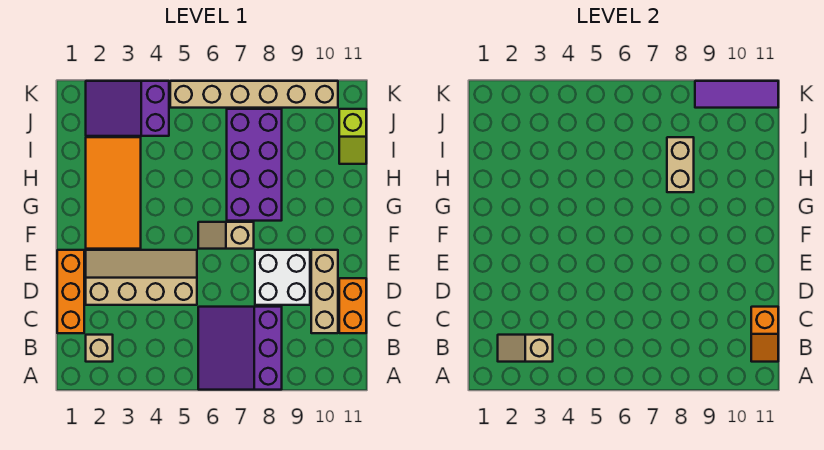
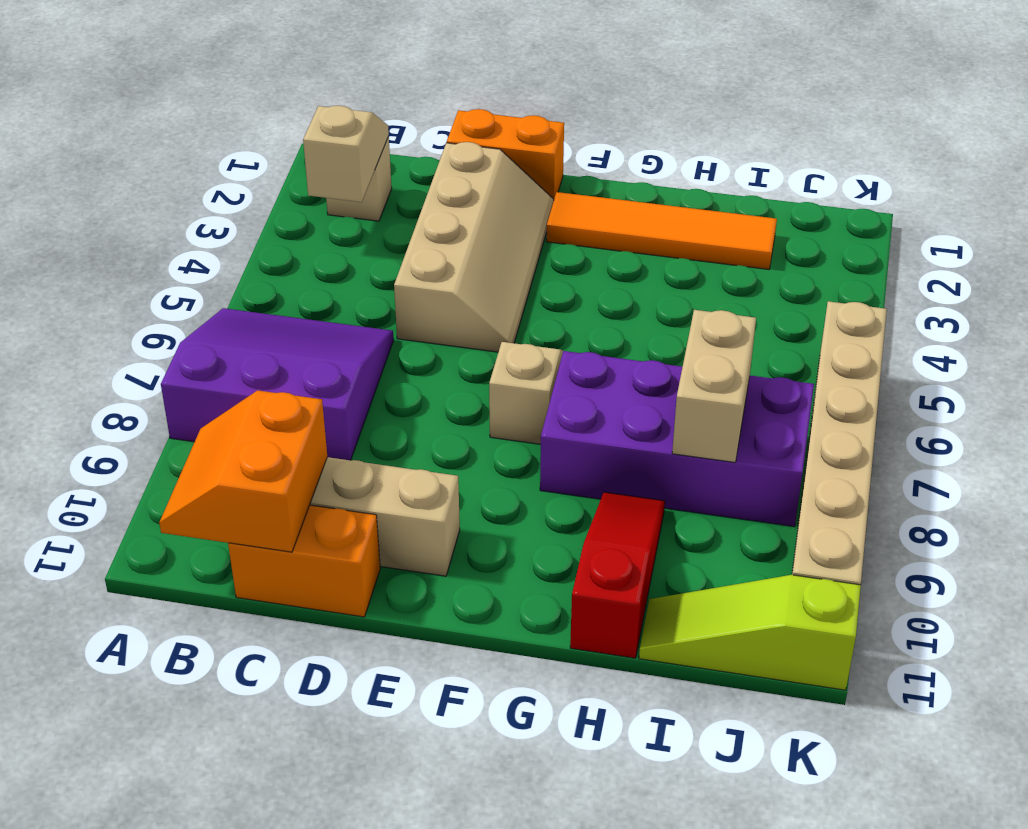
orange 1x2 slope [751,307,778,362] -> orange 2x2 slope [159,390,327,552]
orange 1x3 brick [57,250,84,333] -> orange 1x2 brick [447,109,564,199]
white 2x2 brick [255,250,310,305] -> none
orange 2x4 tile [86,137,141,249] -> orange 1x4 tile [546,192,777,269]
tan 1x2 brick [667,137,694,192] -> tan 1x2 brick turned to [672,310,756,462]
none -> red 1x3 slope [570,492,665,658]
lime 1x2 slope [339,109,366,164] -> lime 1x3 slope [639,575,861,690]
purple 2x3 slope [86,81,169,136] -> none
purple 1x3 tile [695,81,778,108] -> none

